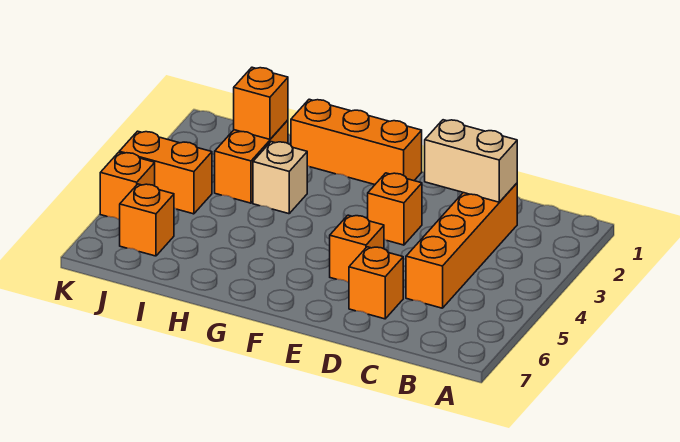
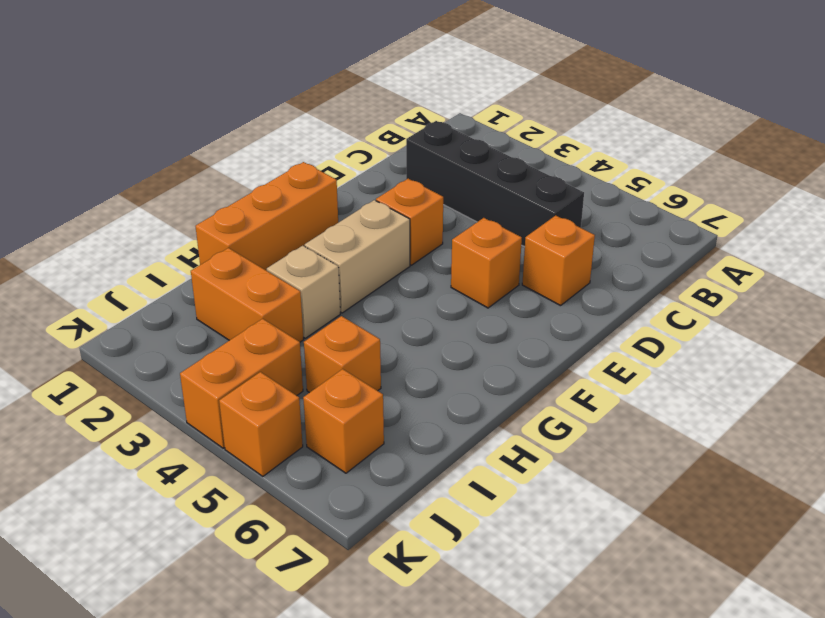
orange 1x4 brick [406,183,517,308] -> black 1x4 brick [406,121,584,247]
tan 1x2 brick [425,120,517,202] -> tan 1x2 brick moved to [305,200,410,313]
orange 1x1 brick [234,67,288,139] -> orange 1x1 brick moved to [304,316,381,393]

